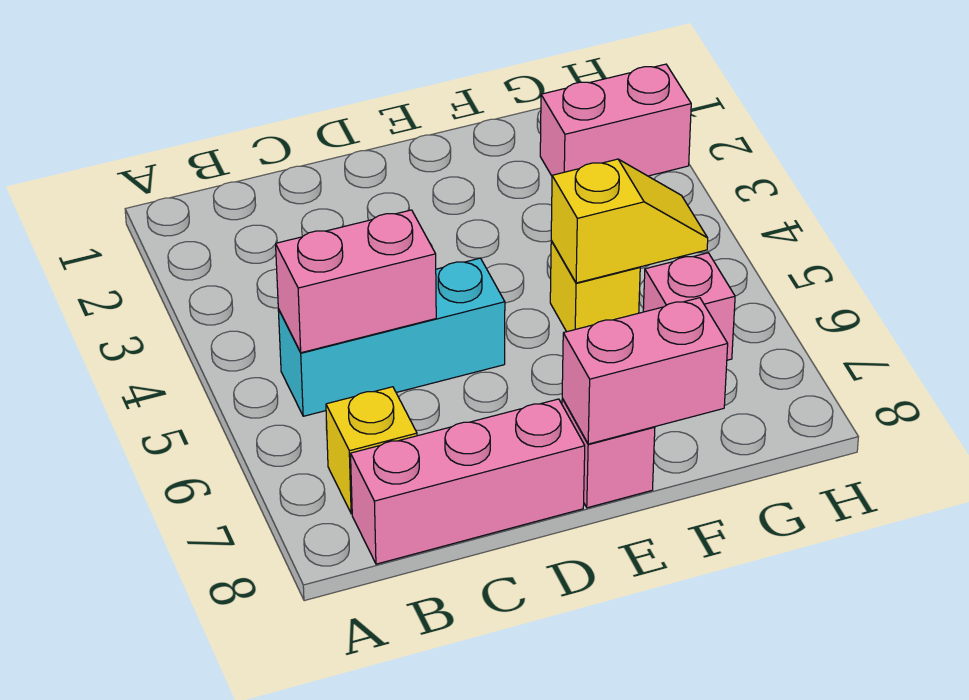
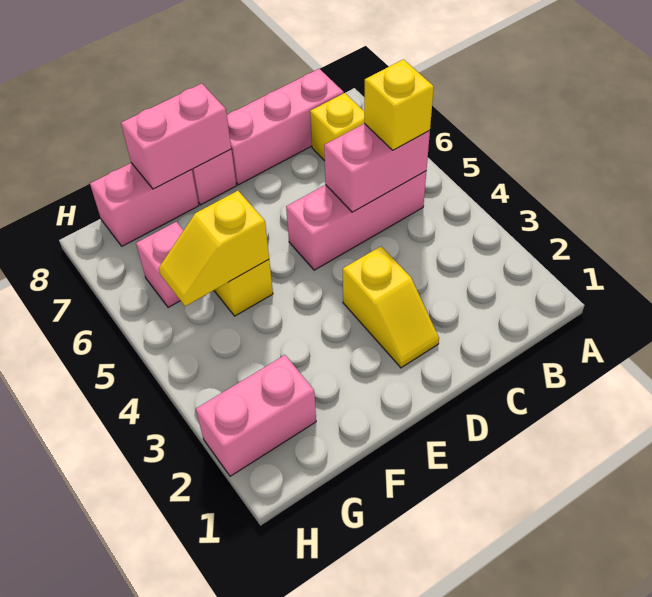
cyan 1x3 brick [278,258,505,416] -> pink 1x3 brick [286,171,426,270]
none -> yellow 1x1 brick [364,59,434,150]
none -> yellow 1x2 slope [343,246,439,368]
none -> pink 1x2 brick [90,163,199,246]

